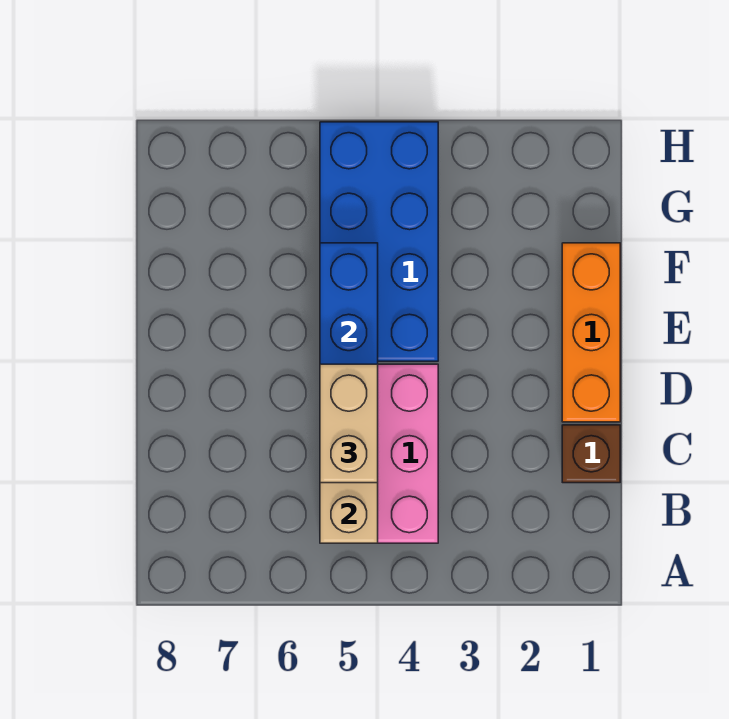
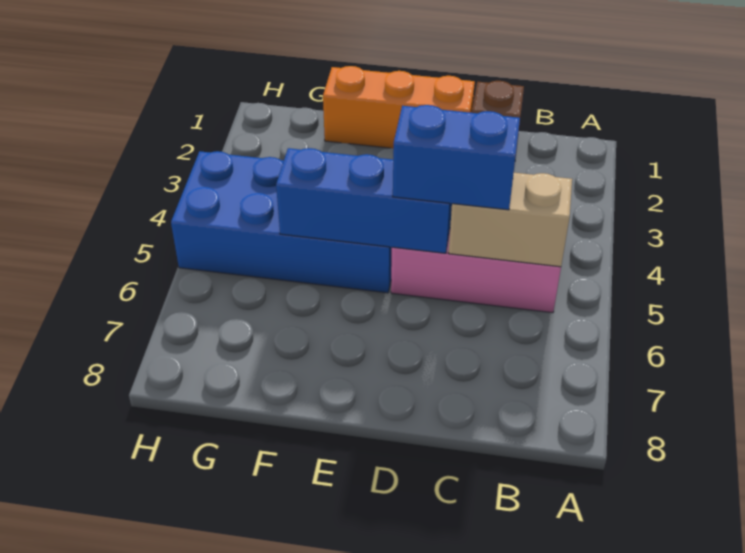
tan 1x2 brick [320,364,378,483] -> blue 1x2 brick [393,105,520,210]

